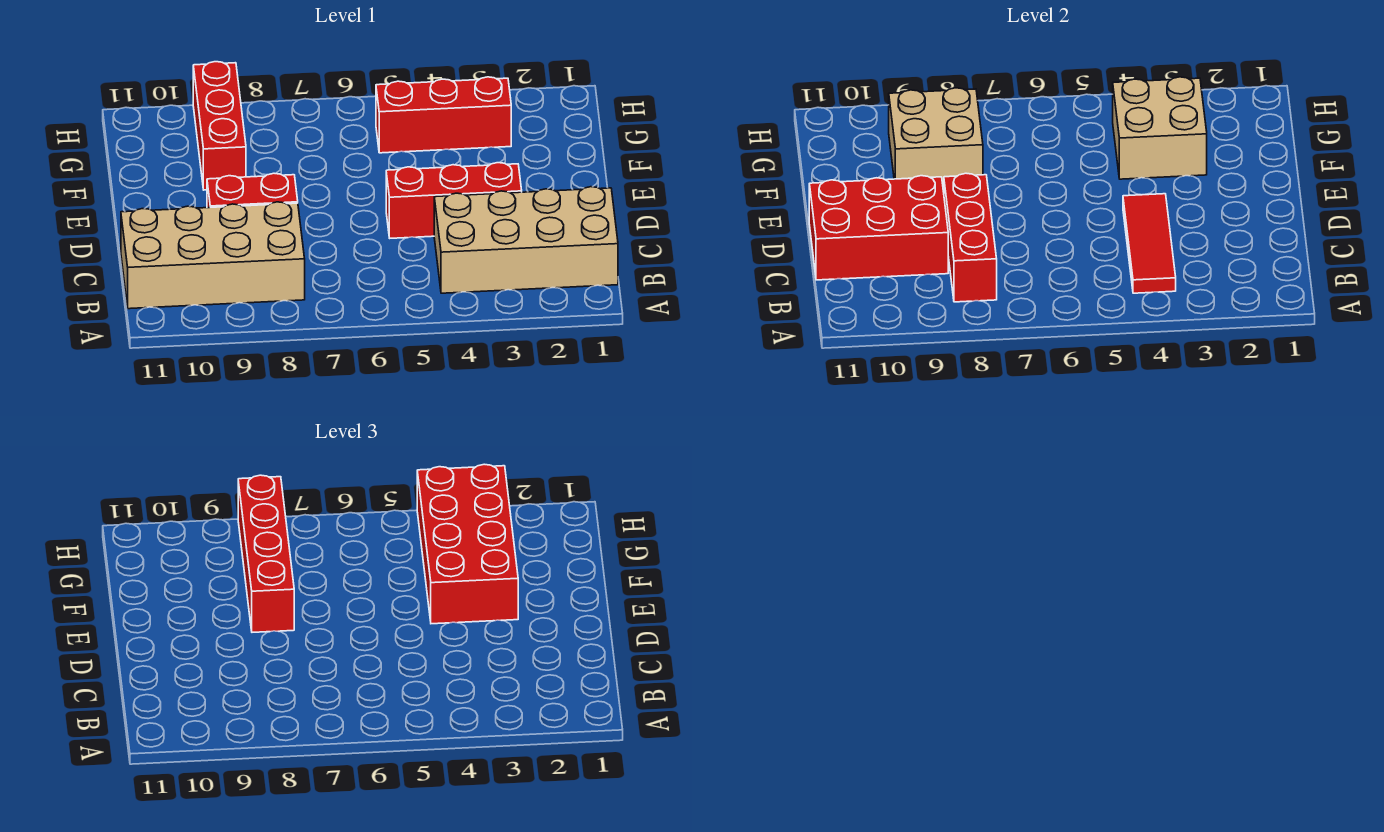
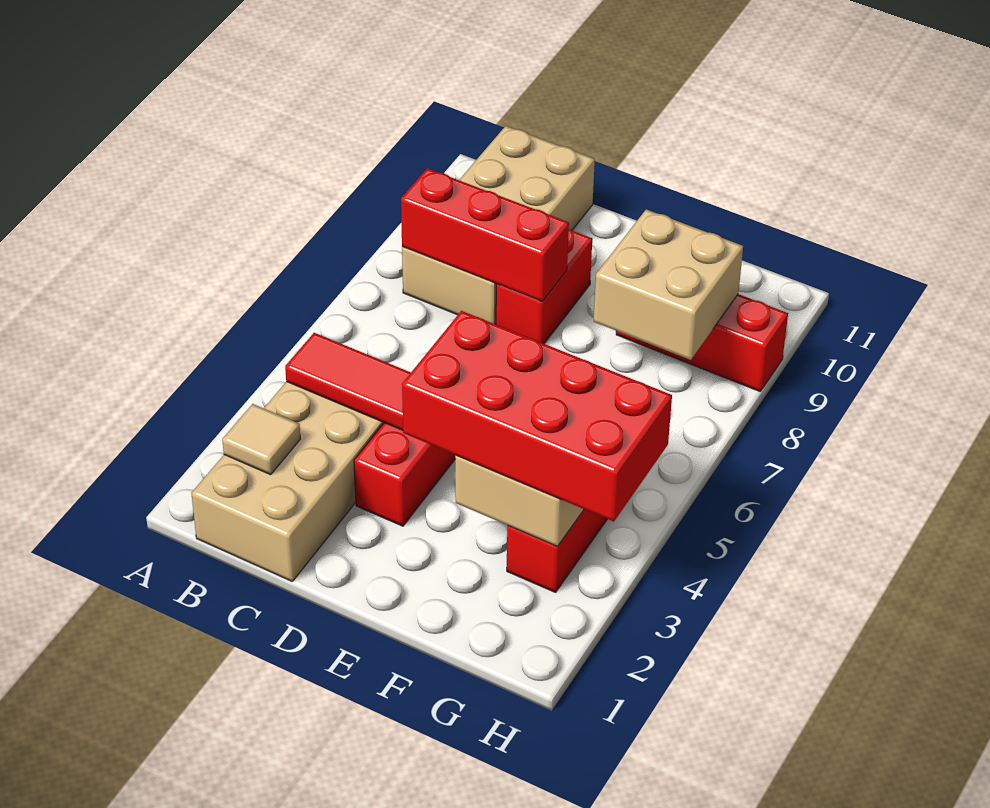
none -> tan 1x1 tile [222,404,300,475]
red 2x3 brick [809,176,948,280] -> none
red 1x4 brick [238,475,294,632] -> none

